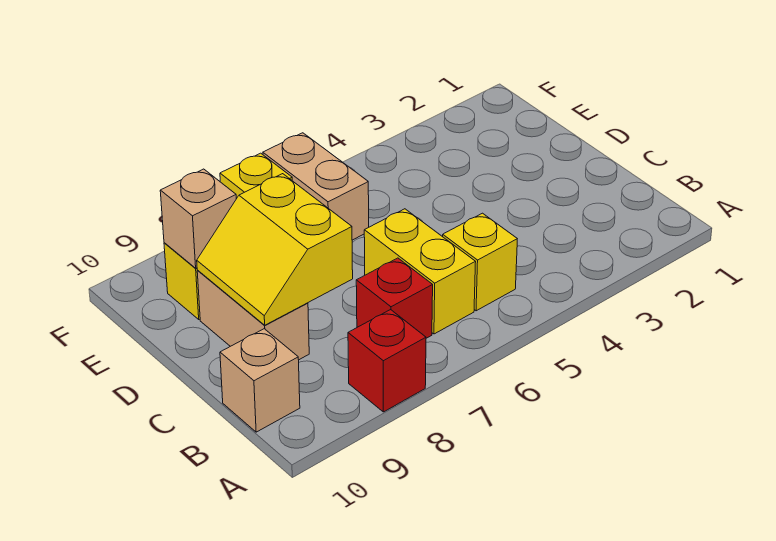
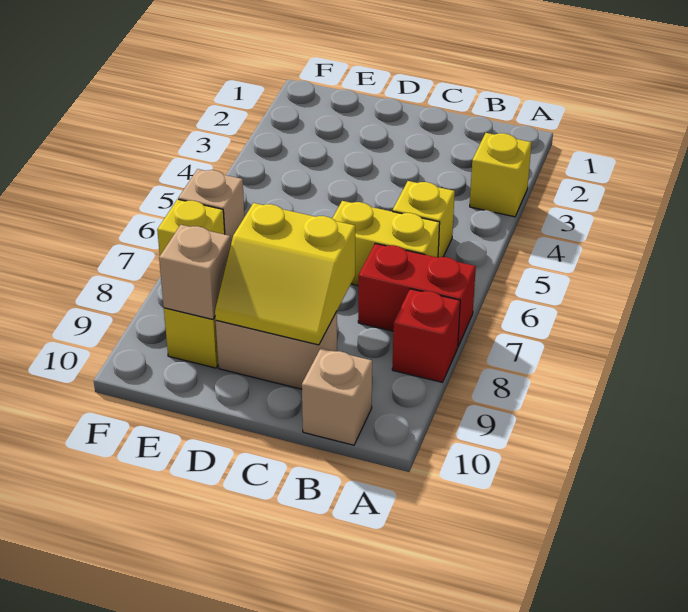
none -> yellow 1x1 brick [470,133,532,217]
red 1x1 brick [356,258,433,338] -> red 1x2 brick [358,244,476,346]
tan 1x2 brick [263,133,369,240] -> tan 1x1 brick [178,169,244,243]

